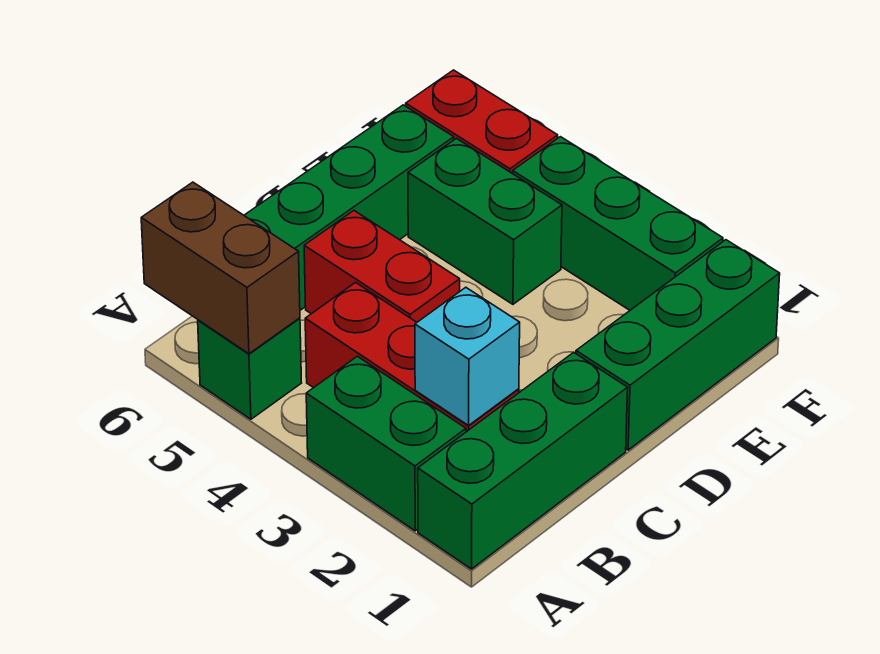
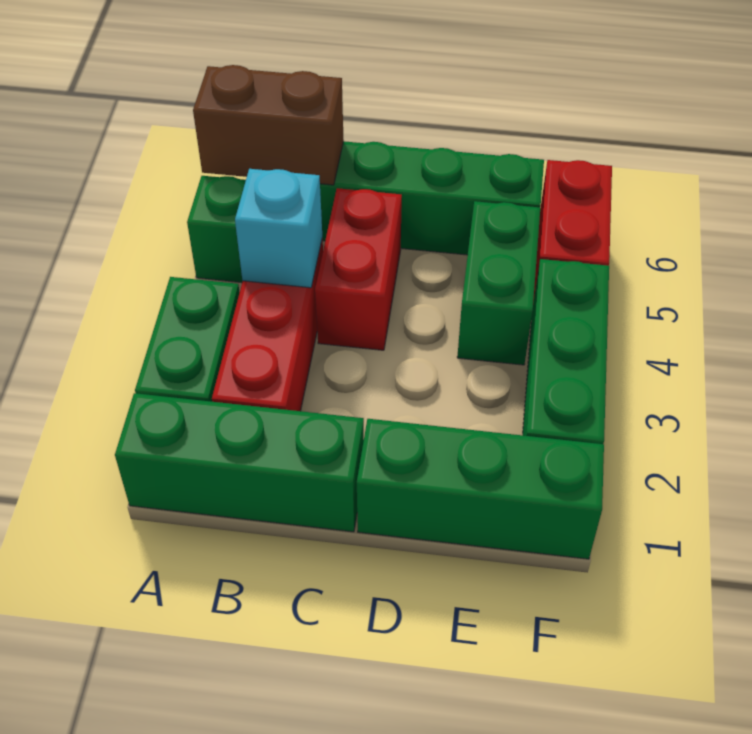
brown 1x2 brick [141,182,300,354] -> brown 1x2 brick turned to [193,65,344,185]
cyan 1x1 brick [415,287,520,425] -> cyan 1x1 brick moved to [235,169,322,288]

